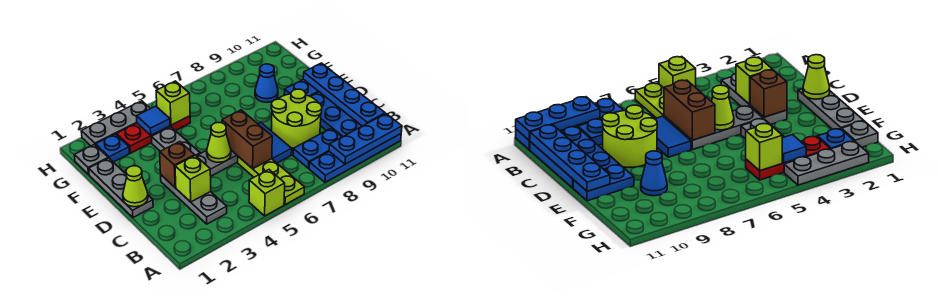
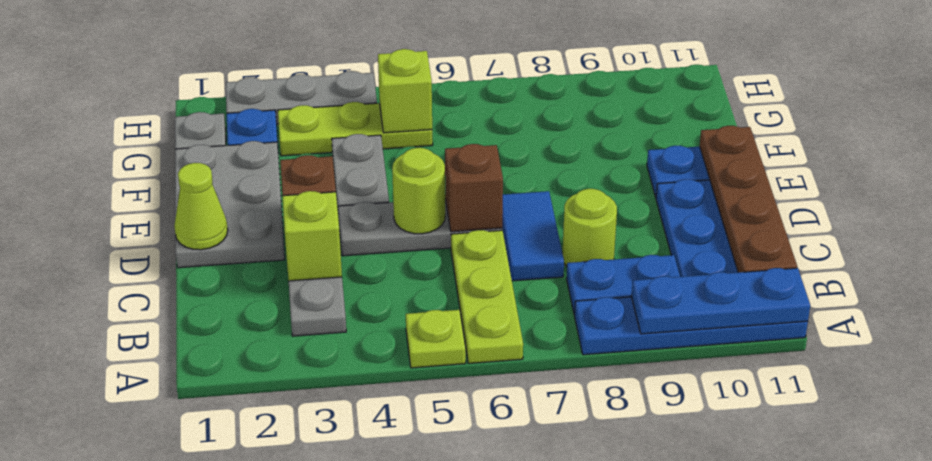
lime 1x1 brick [249,170,285,216] -> lime 1x1 plate [406,310,466,368]
blue 1x4 plate [303,63,385,126] -> brown 1x4 plate [700,126,797,272]
brown 1x2 brick [222,110,272,169] -> brown 1x1 brick [445,144,503,232]
lime 2x2 round brick [271,89,322,148] -> lime 1x1 round brick [562,189,617,266]
grey 1x3 plate [89,158,153,217] -> grey 2x3 plate [175,141,285,268]
lime 1x1 cone [207,122,231,162] -> lime 1x1 round brick [392,148,445,234]
blue 1x1 cone [255,64,278,102] -> none
red 1x3 plate [116,116,190,153] -> lime 1x3 plate [278,102,433,156]
blue 1x1 tile [137,106,170,135] -> none

